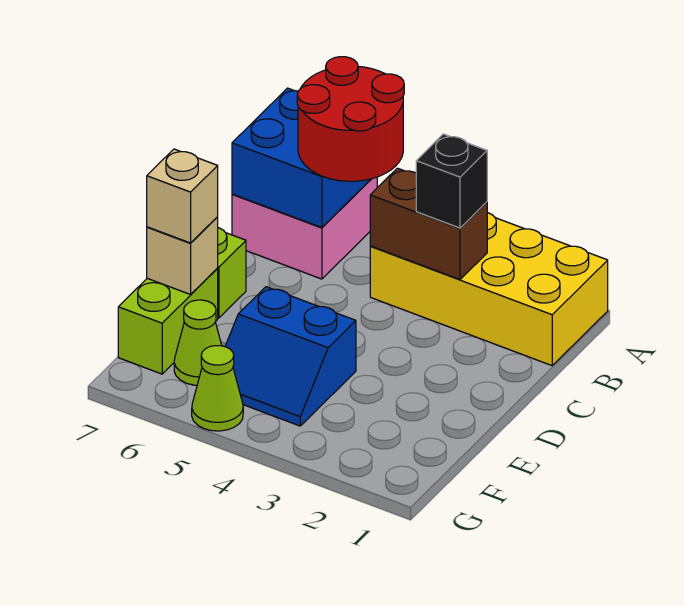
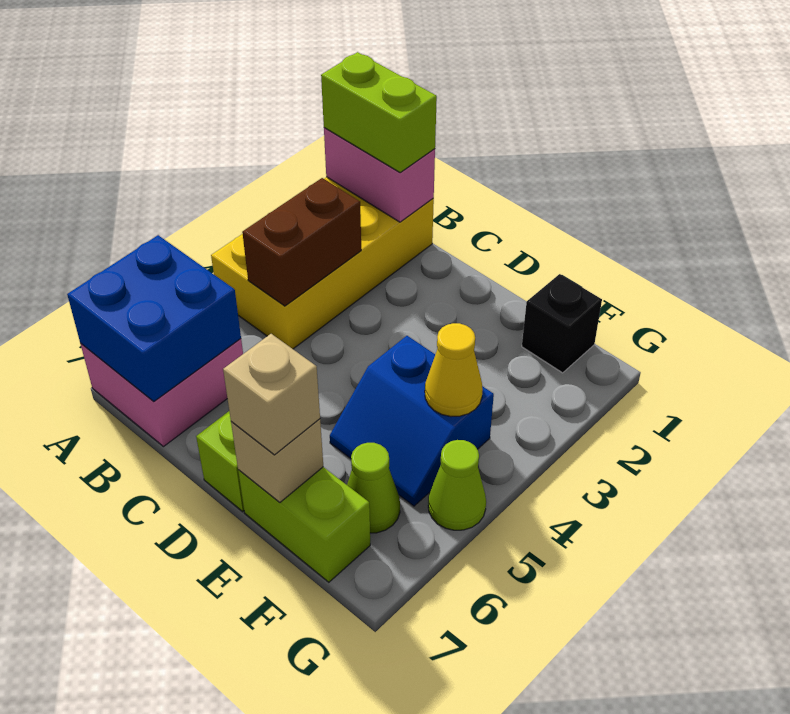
none -> pink 1x2 brick [324,128,435,222]
none -> lime 1x2 brick [321,52,437,172]
red 2x2 round brick [297,57,404,181] -> none
black 1x1 brick [416,134,487,228] -> black 1x1 brick moved to [522,274,602,373]
blue 2x2 slope [225,287,356,426] -> blue 2x2 slope turned to [330,336,494,506]
none -> yellow 1x1 cone [425,323,483,417]

